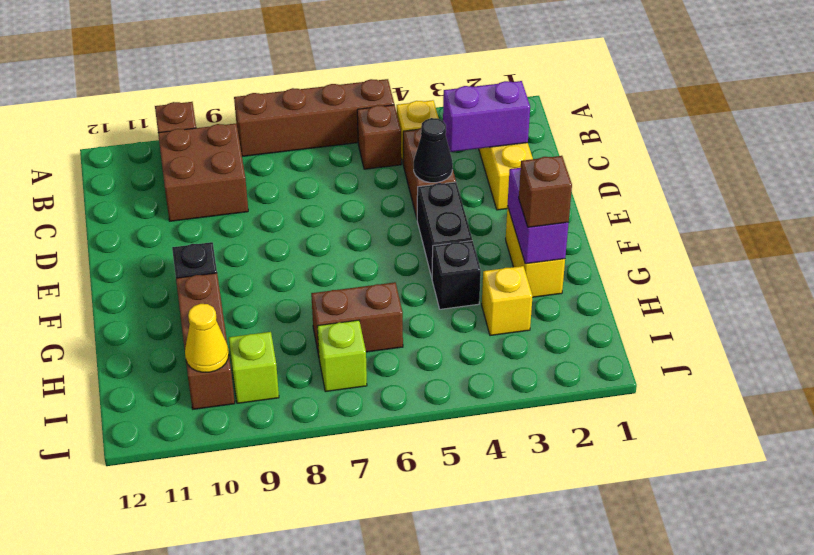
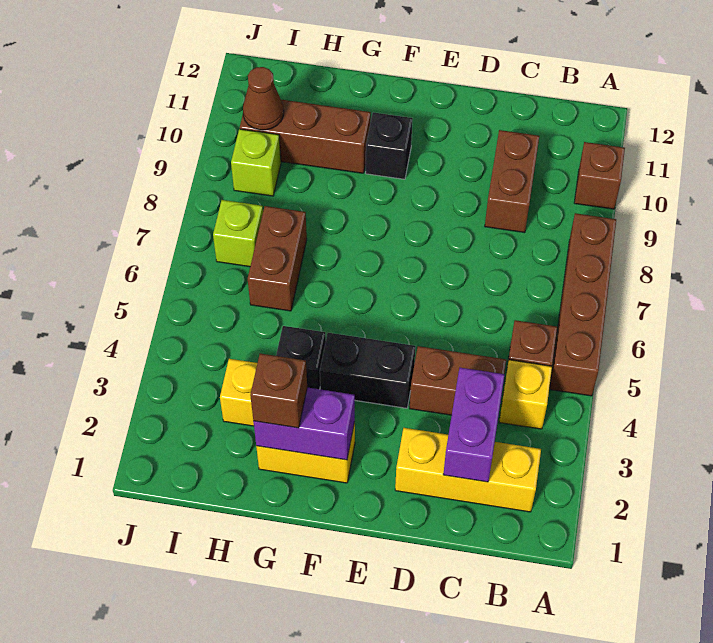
brown 2x2 brick [158,124,248,221] -> brown 1x2 brick [485,130,539,233]
black 1x1 cone [414,118,453,183] -> none
yellow 1x1 cone [185,304,229,372] -> brown 1x1 cone [243,67,284,130]

